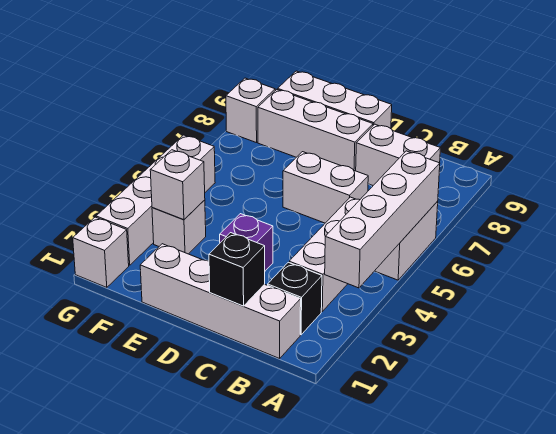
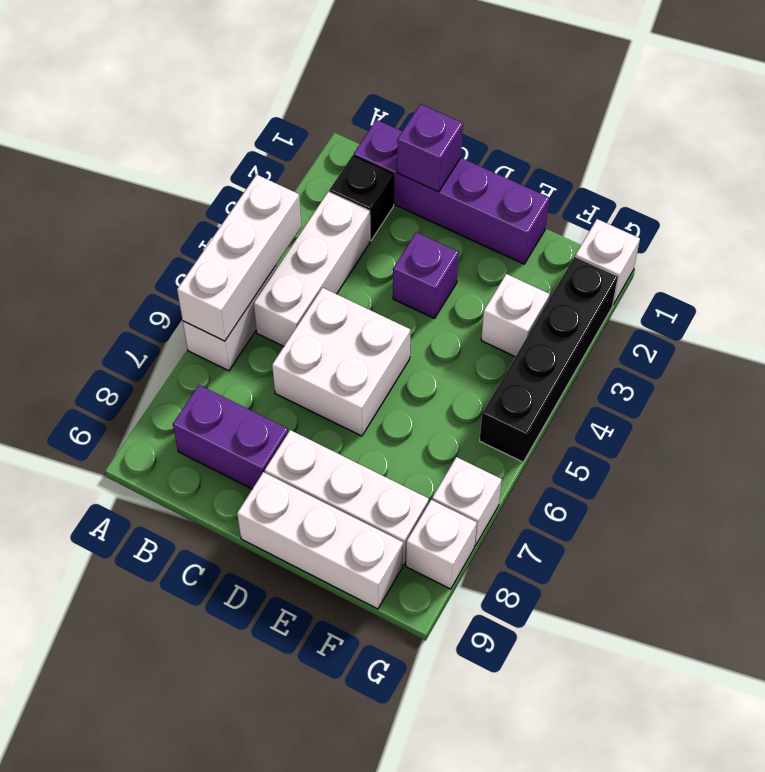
white 1x4 brick [325,151,440,288] -> white 1x3 brick [177,174,301,341]
white 1x4 brick [140,244,301,359] -> purple 1x4 brick [354,120,549,264]
white 1x2 brick [356,124,440,185] -> purple 1x2 brick [173,385,288,489]
black 1x1 brick [209,233,265,306] -> purple 1x1 brick [397,104,463,192]
white 1x2 brick [283,152,368,223] -> white 2x2 brick [272,288,411,436]
white 1x1 brick [150,150,205,220] -> white 1x1 brick moved to [432,457,502,546]
white 1x4 brick [96,135,215,265] -> black 1x4 brick [480,257,618,462]

